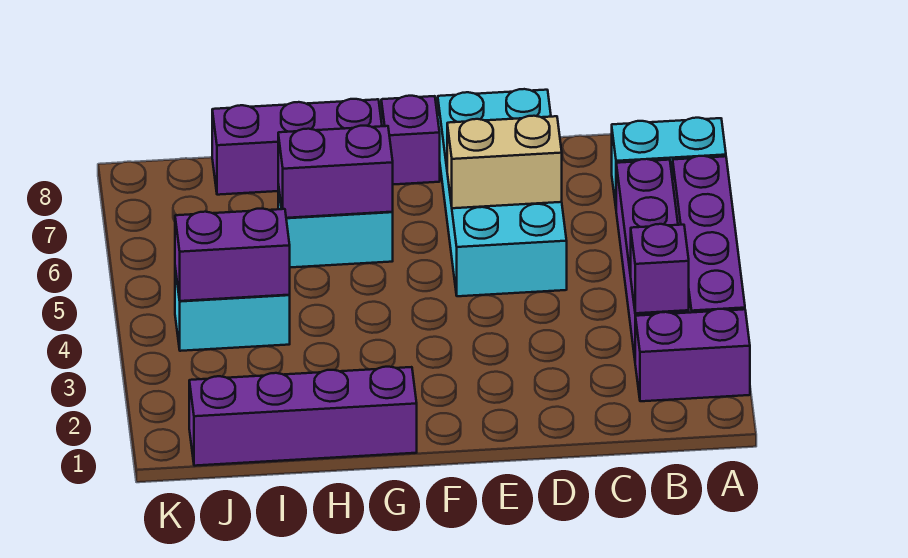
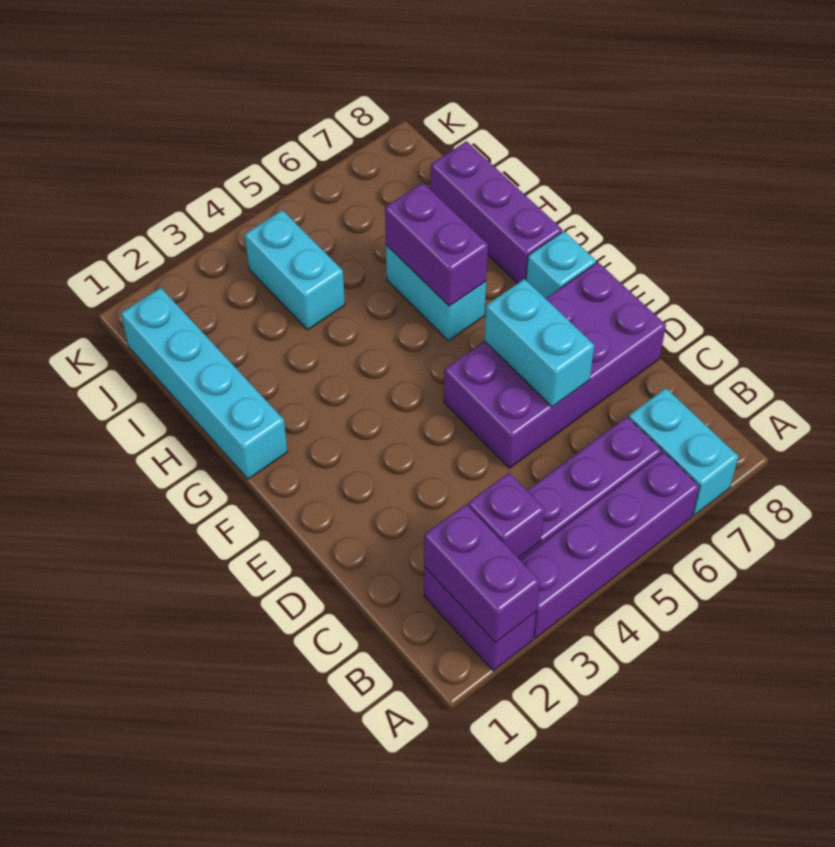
cyan 2x4 brick [438,89,567,296] -> purple 2x4 brick [444,262,666,468]
tan 1x2 brick [447,116,562,208] -> cyan 1x2 brick [484,279,594,407]
purple 1x1 brick [381,96,440,185] -> cyan 1x1 brick [526,231,596,299]
purple 1x4 brick [189,367,417,466] -> cyan 1x4 brick [121,288,288,479]
purple 1x2 brick [175,209,290,301] -> purple 1x2 brick moved to [424,504,540,643]

